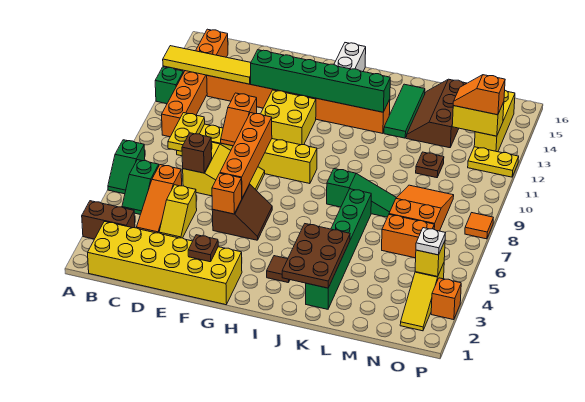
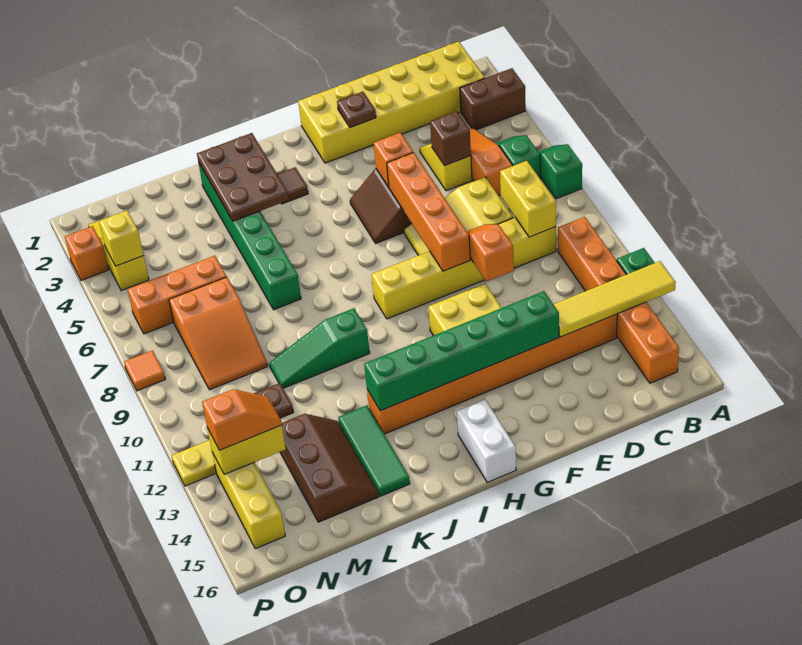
yellow 1x2 plate [168,113,205,151] -> yellow 1x2 brick [500,161,556,237]
brown 1x1 brick [182,133,212,173] -> brown 1x1 brick moved to [430,111,471,166]
green 1x3 slope [327,169,396,217] -> green 1x3 slope moved to [269,308,370,388]
orange 1x2 brick [382,215,434,258] -> orange 1x3 brick [127,256,226,334]
white 1x1 plate [416,228,445,255] -> none

